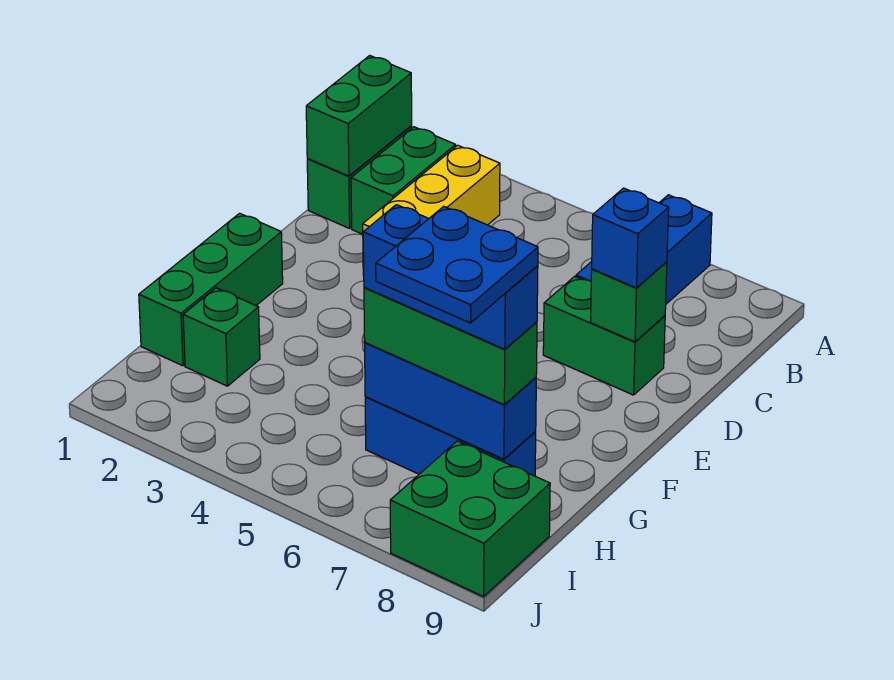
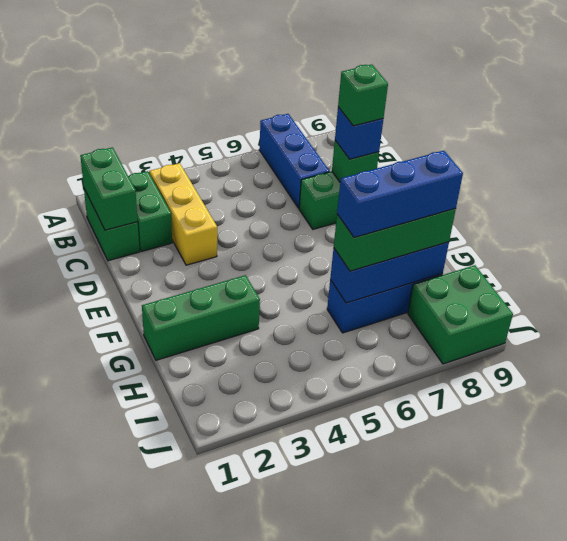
green 1x3 brick [139,213,283,366] -> green 1x3 brick turned to [142,275,260,360]
green 1x1 brick [183,288,260,386] -> green 1x1 brick moved to [338,64,388,126]
blue 2x2 plate [376,206,538,323] -> none

